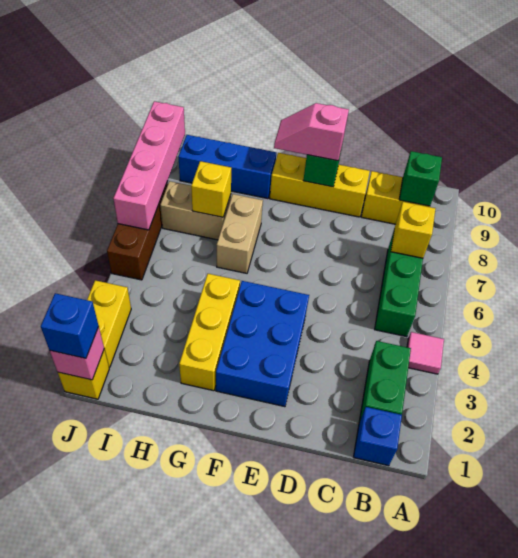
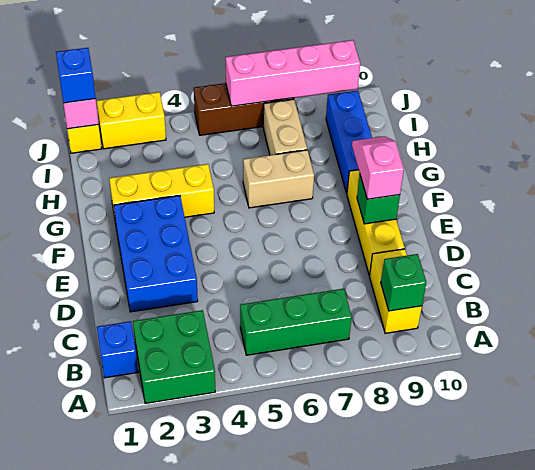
pink 1x1 tile [407,332,444,374] -> none
green 1x2 brick [359,341,411,423] -> green 2x2 brick [133,310,215,404]
yellow 1x1 brick [391,202,435,258] -> none
blue 2x3 brick [216,281,309,407] -> blue 2x3 brick turned to [114,196,198,312]
yellow 1x1 brick [191,161,231,217] -> none

